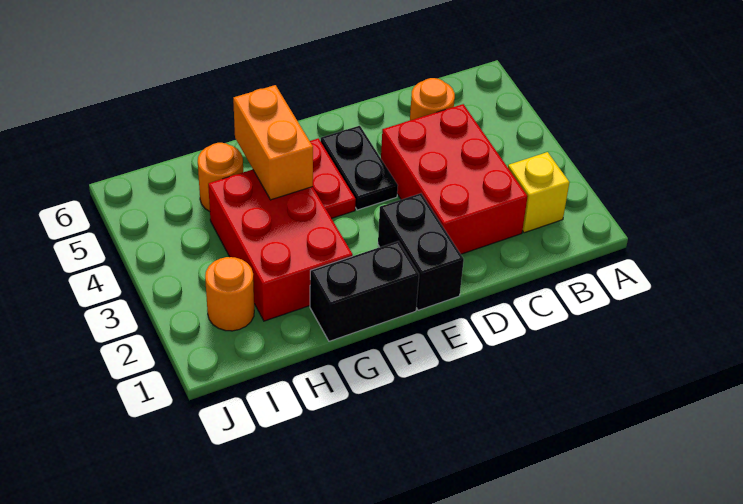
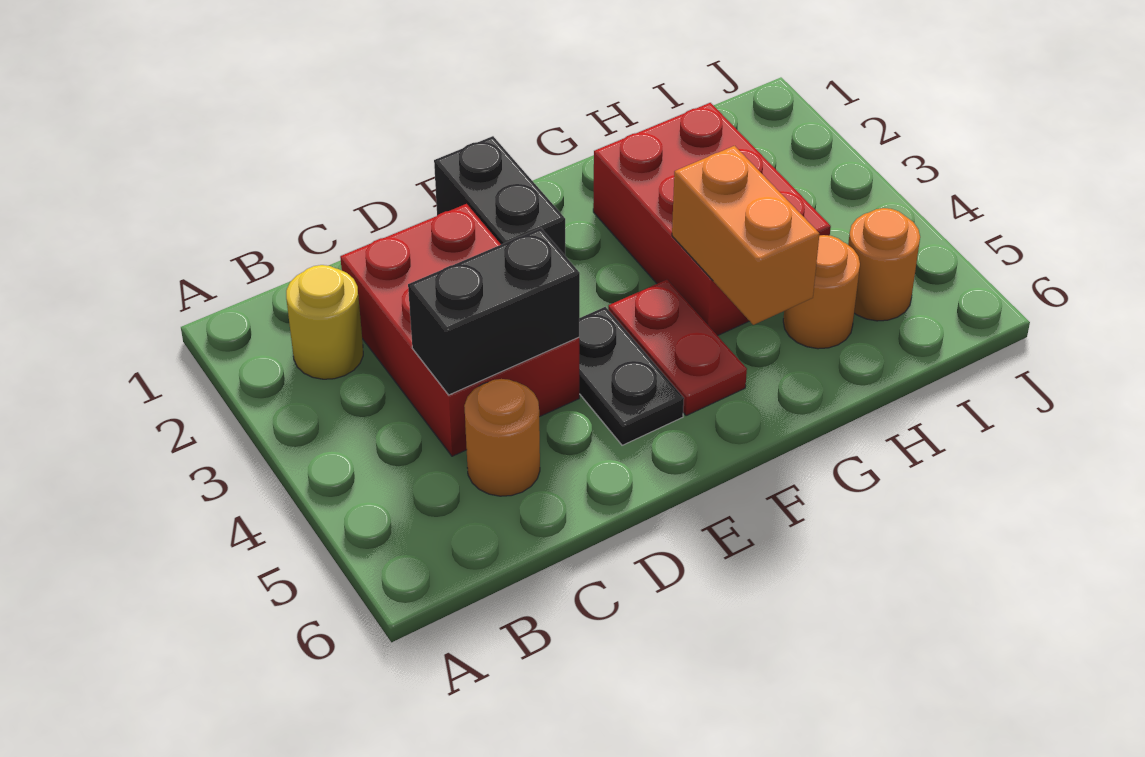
yellow 1x1 brick [508,152,570,233] -> yellow 1x1 round brick [286,265,363,379]
black 1x2 brick [310,241,419,341] -> black 1x2 brick moved to [408,228,580,395]
orange 1x1 round brick [205,257,254,331] -> orange 1x1 round brick moved to [848,208,920,321]

